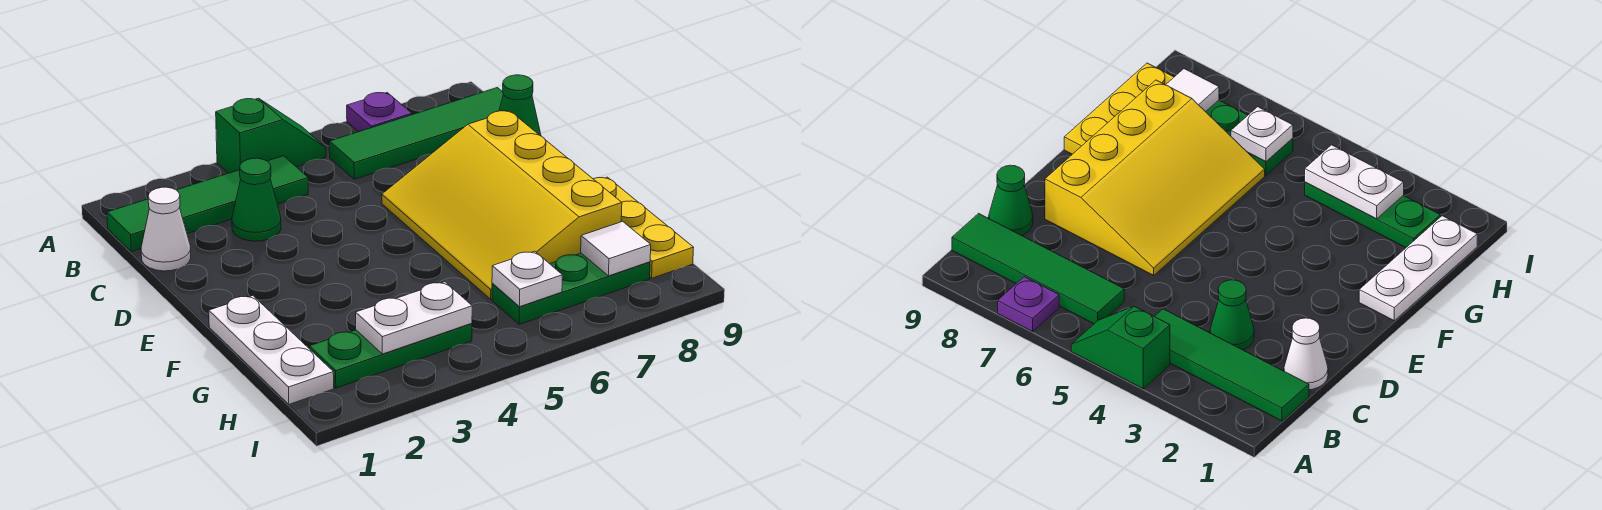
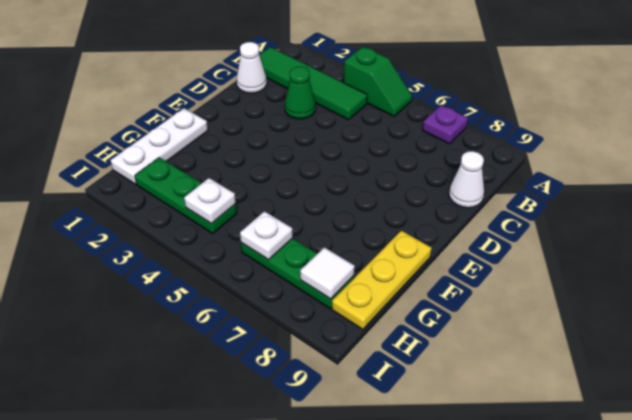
green 1x4 tile [329,88,503,179] -> none
green 1x1 cone [499,75,541,136] -> white 1x1 cone [449,151,484,208]
yellow 3x4 slope [382,111,622,299] -> none
white 1x2 plate [356,282,472,354] -> white 1x1 plate [184,178,236,224]

